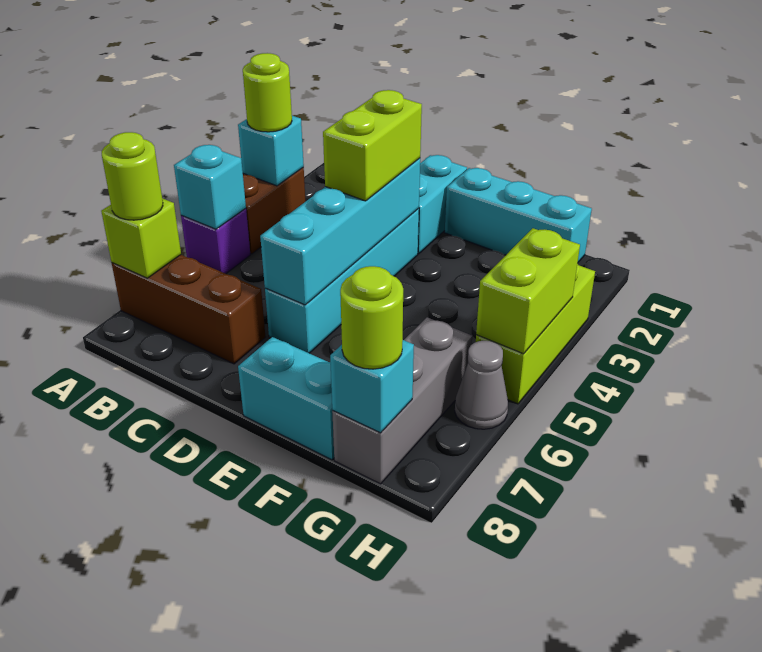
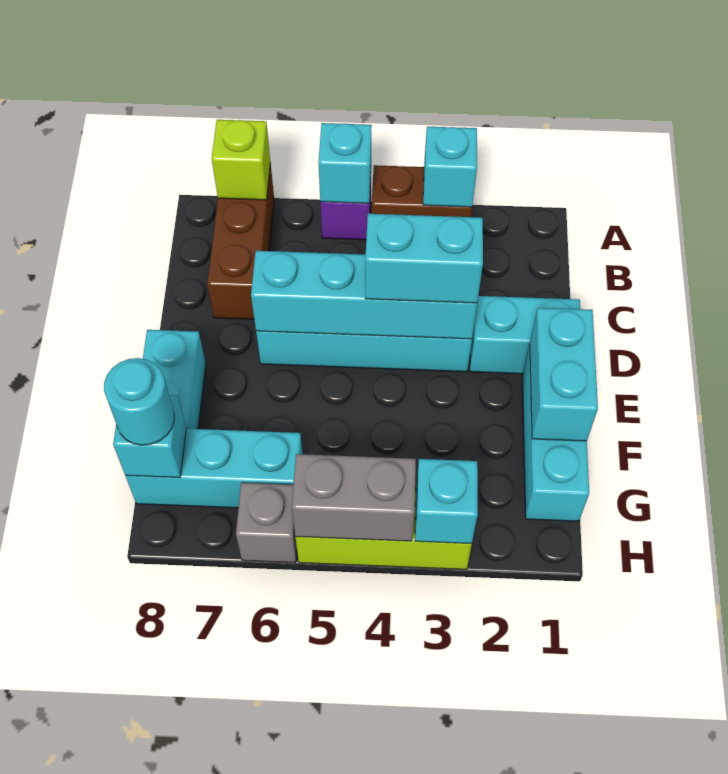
lime 1x1 round brick [243,53,292,132] -> none
lime 1x1 round brick [102,132,163,220] -> none
lime 1x2 brick [323,90,422,201] -> cyan 1x2 brick [365,214,483,303]
none -> cyan 1x2 brick [530,308,598,441]
grey 1x3 brick [332,317,472,484] -> cyan 1x3 brick [126,429,302,508]
lime 1x1 round brick [340,266,403,369] -> cyan 1x1 round brick [104,358,174,445]
none -> cyan 1x1 brick [415,459,478,544]
lime 1x2 brick [476,228,580,354] -> grey 1x2 brick [292,454,416,541]
grey 1x1 cone [455,341,508,429] -> grey 1x1 brick [236,483,297,563]

